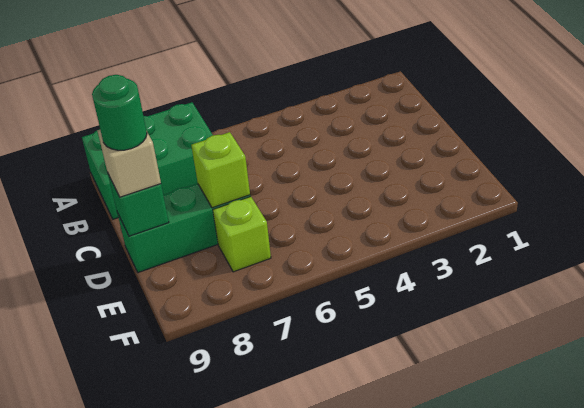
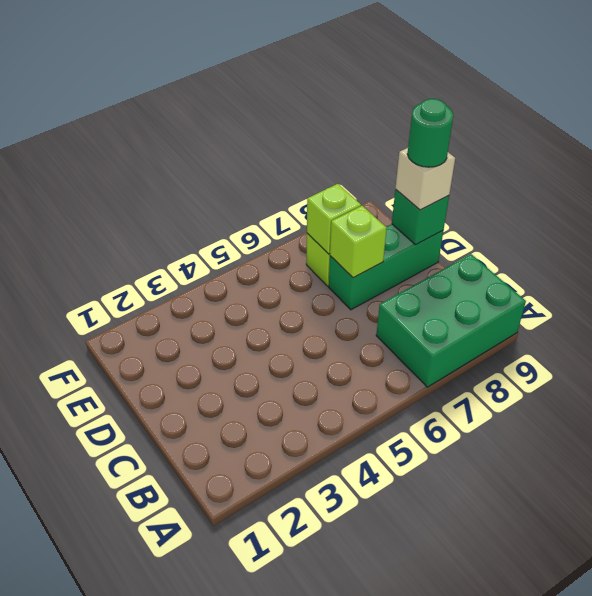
none -> lime 1x1 brick [307,184,361,254]

